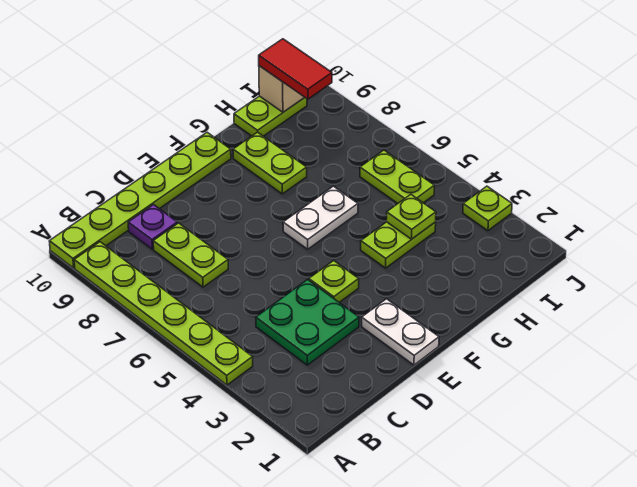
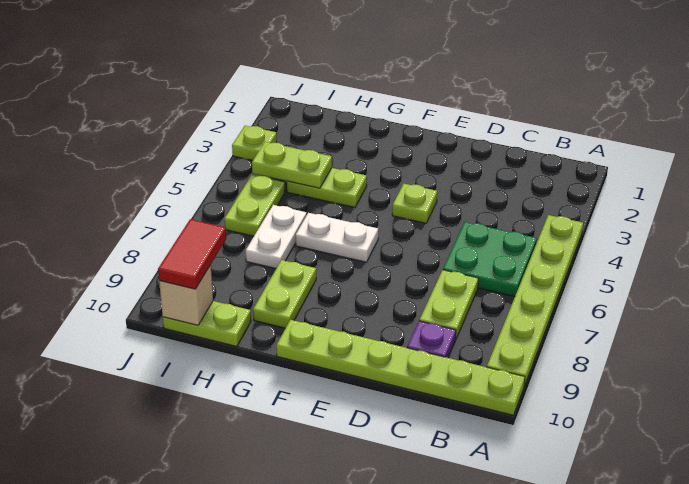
green 2x2 plate [256,280,359,365] -> green 2x2 plate moved to [443,222,537,297]
white 1x2 plate [362,299,439,365] -> white 1x2 plate moved to [246,205,307,268]
lime 1x1 plate [386,194,436,239] -> lime 1x2 plate [252,142,332,188]

